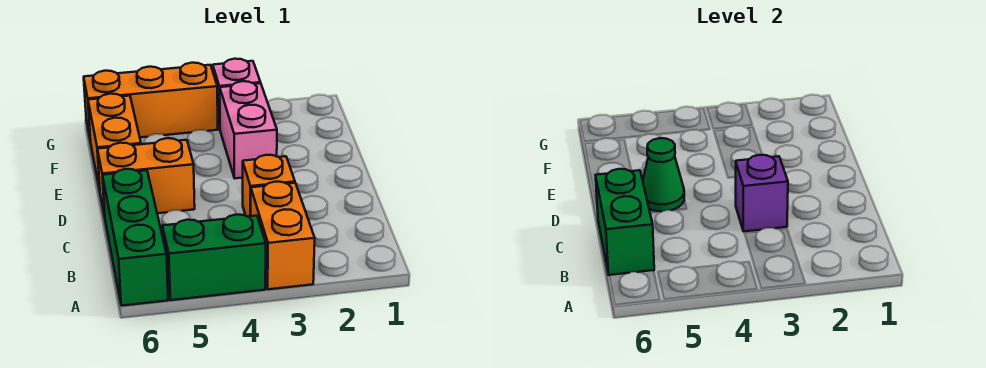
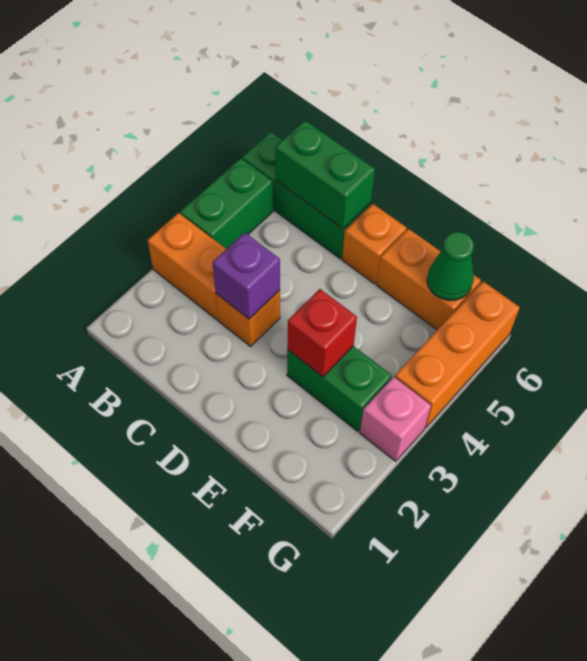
orange 1x2 brick [97,138,195,216] -> orange 1x1 brick [342,204,407,284]
green 1x1 cone [643,138,684,212] -> green 1x1 cone moved to [427,232,474,301]
pink 1x2 brick [220,81,277,178] -> green 1x2 brick [287,346,392,431]
none -> red 1x1 brick [287,289,357,377]

